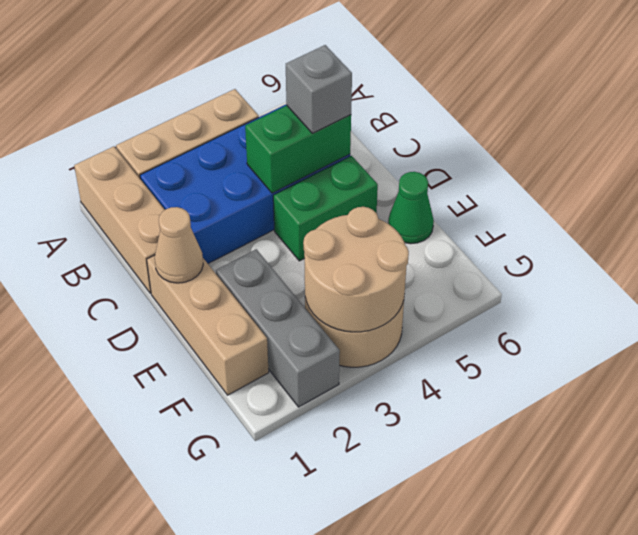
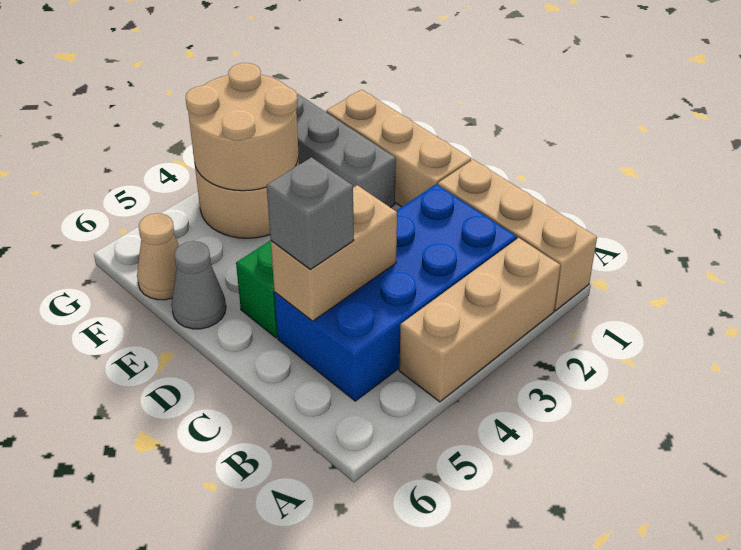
green 1x2 brick [245,105,351,193] -> tan 1x2 brick [271,185,397,321]
tan 1x1 cone [155,207,203,283] -> tan 1x1 cone moved to [137,213,179,300]
green 1x1 cone [388,172,434,244] -> grey 1x1 cone [171,241,226,329]

